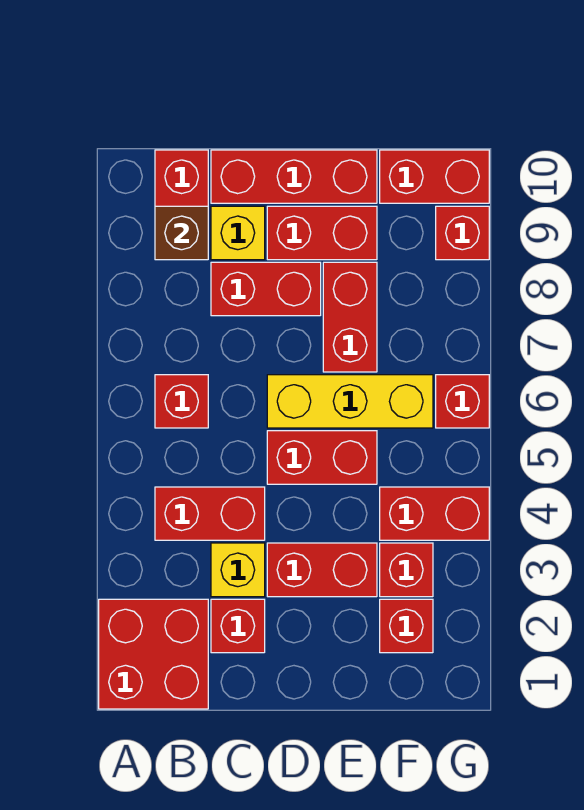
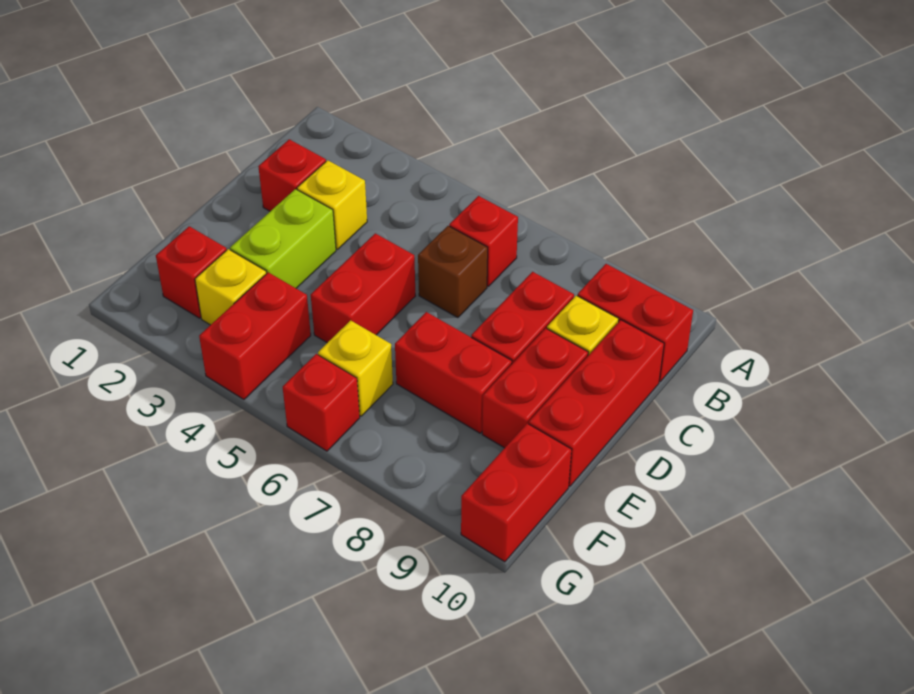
red 2x2 brick [99,599,208,709] -> none
red 1x2 brick [155,487,265,540] -> none
brown 1x1 brick [155,206,208,260] -> brown 1x1 brick moved to [418,226,488,318]
red 1x2 brick [267,543,377,597] -> lime 1x2 brick [230,189,336,288]
yellow 1x3 brick [267,375,433,428] -> yellow 1x1 brick [318,320,393,416]
red 1x1 brick [380,543,433,597] -> yellow 1x1 brick [195,249,267,325]
red 1x1 brick [436,206,489,260] -> none

